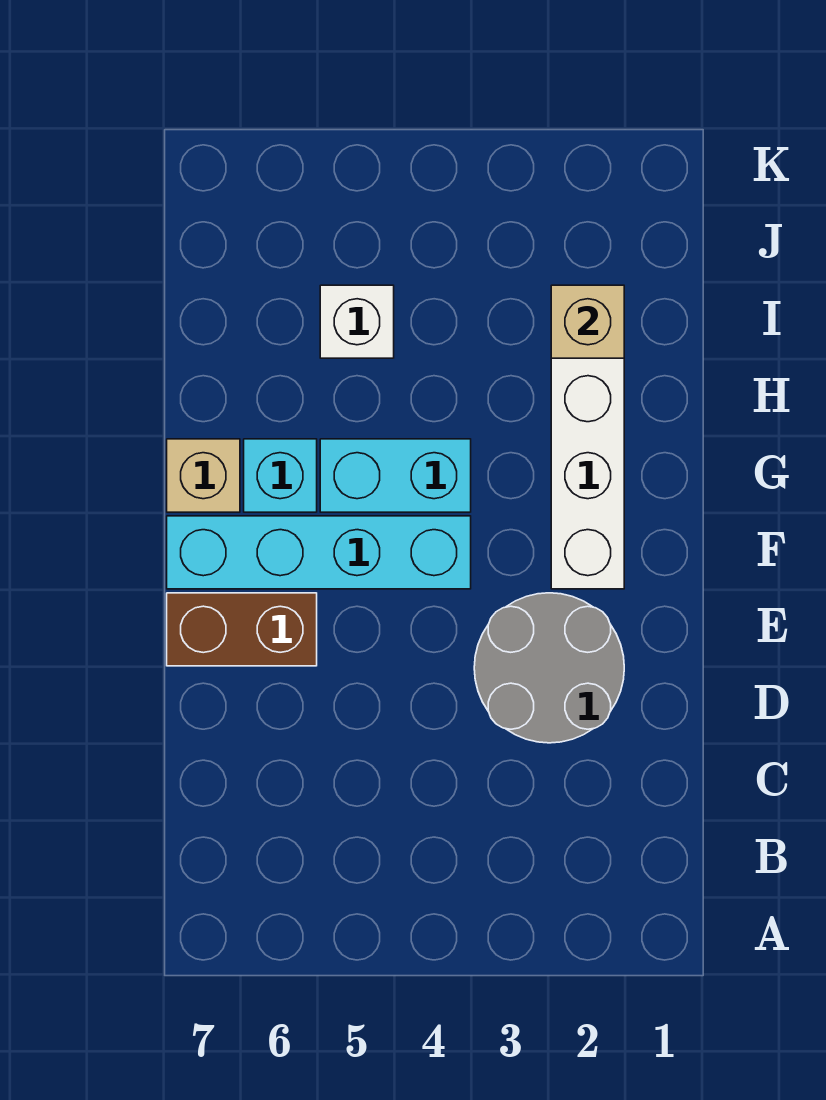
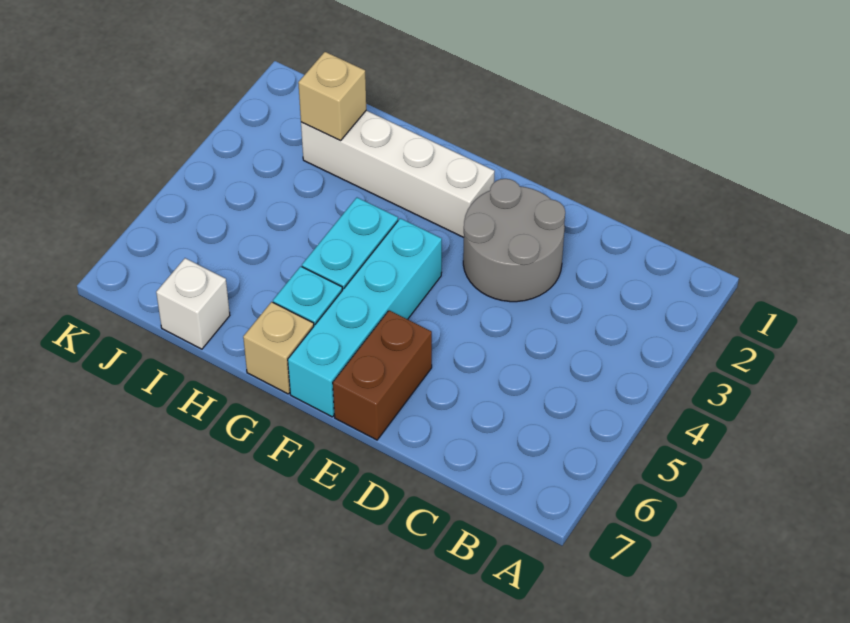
white 1x1 brick [320,285,394,358] -> white 1x1 brick moved to [156,258,230,349]

